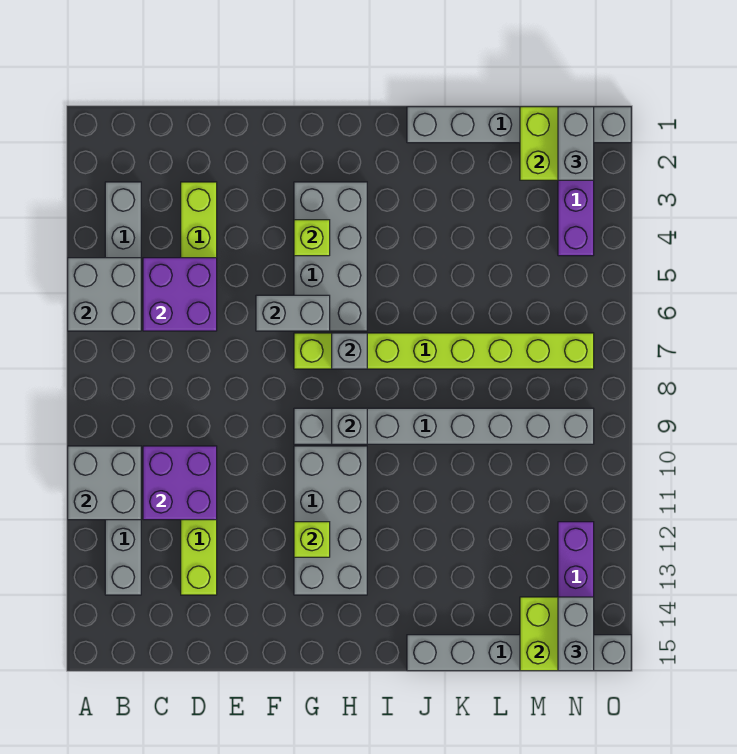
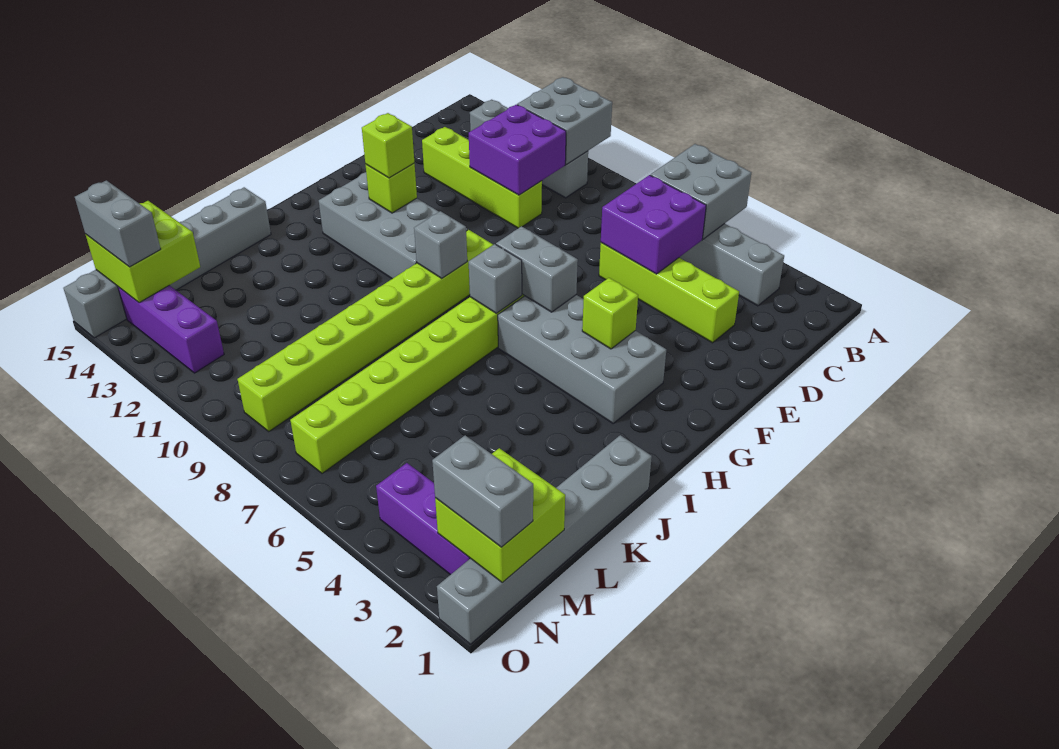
grey 1x2 brick [256,295,330,331] -> grey 1x2 brick turned to [496,226,578,312]
grey 1x8 brick [294,408,594,444] -> lime 1x8 brick [237,230,493,431]
none -> lime 1x1 brick [362,113,414,178]

